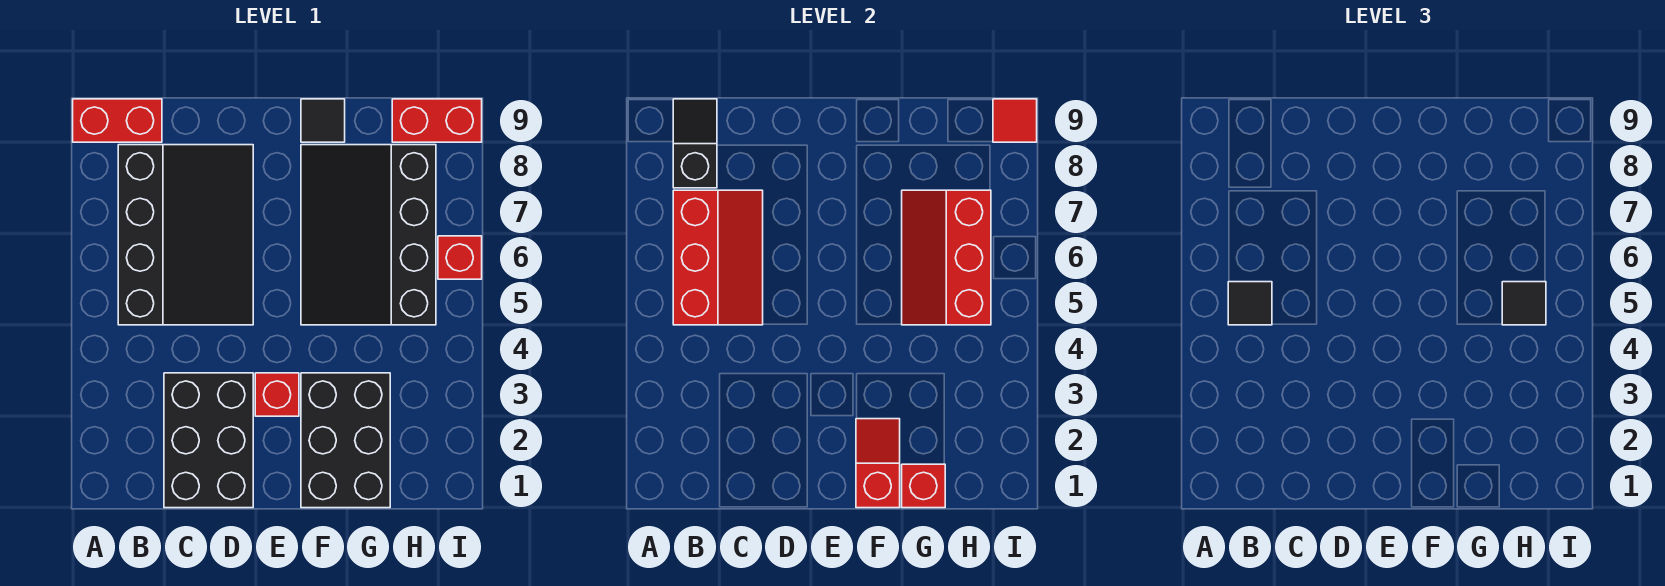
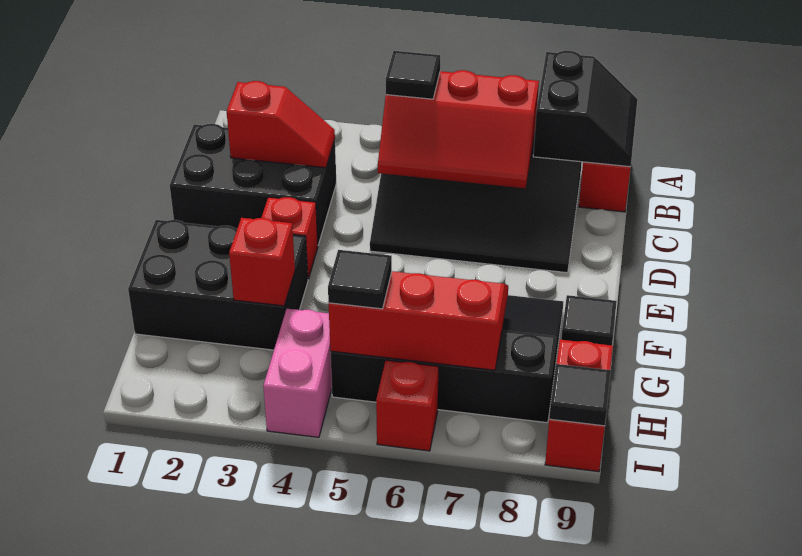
black 1x2 slope [673,99,717,188] -> black 2x2 slope [533,51,638,167]
red 1x2 slope [856,419,900,508] -> red 1x2 slope moved to [227,81,335,168]
red 1x1 brick [902,464,945,508] -> red 1x1 brick moved to [229,218,295,306]
none -> pink 1x2 brick [263,309,332,437]
red 1x1 tile [993,99,1037,142] -> black 1x1 tile [549,364,611,426]

